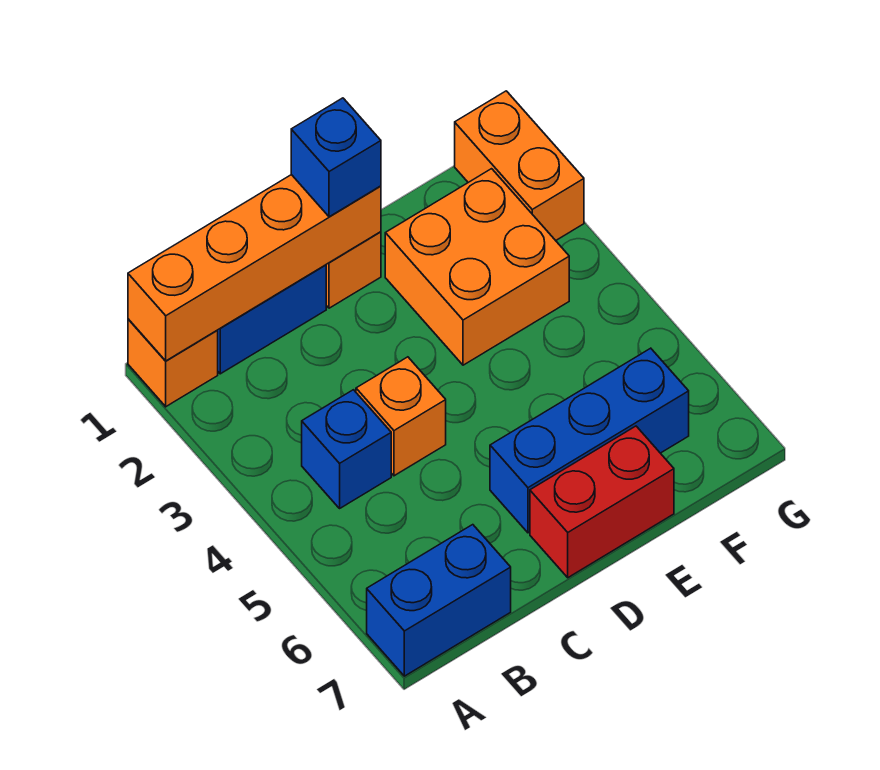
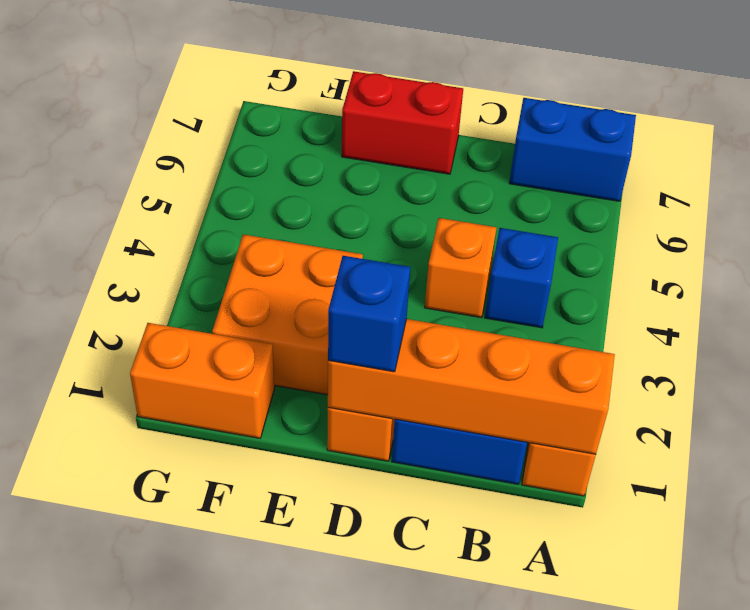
blue 1x3 brick [490,348,689,533] -> none
orange 1x2 brick [455,91,584,241] -> orange 1x2 brick turned to [130,323,275,438]

